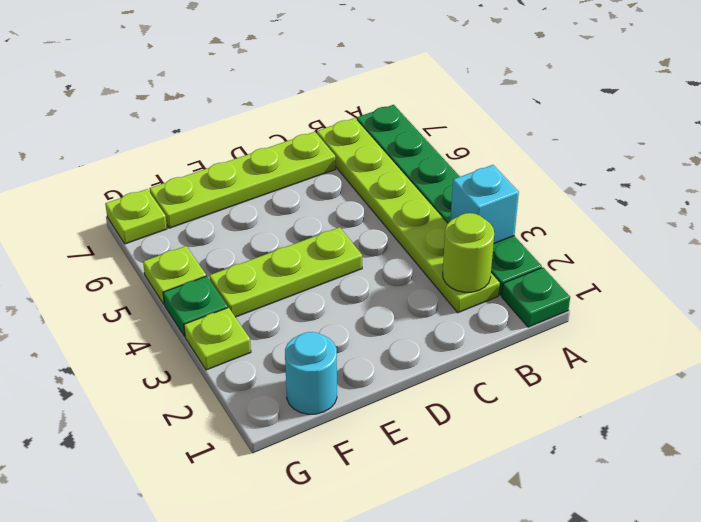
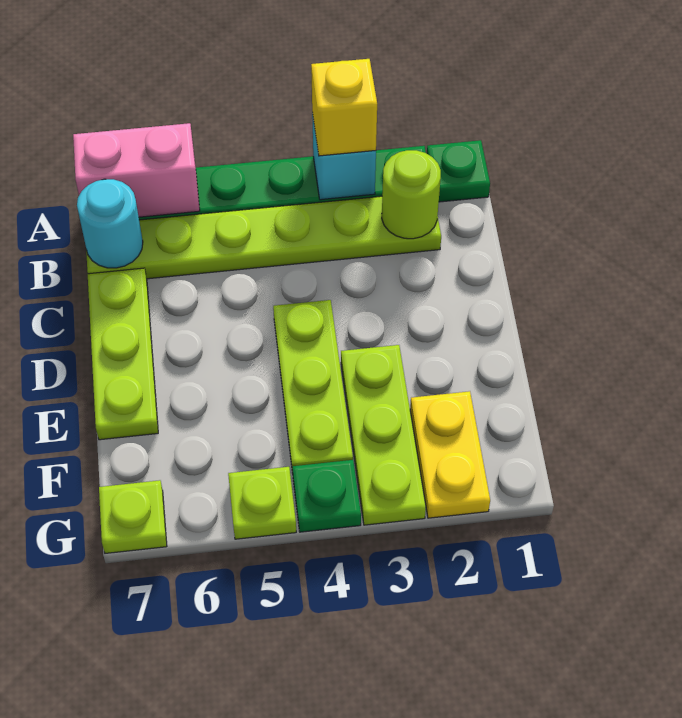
none -> yellow 1x1 brick [311,59,377,156]
none -> pink 1x2 brick [73,123,200,217]
lime 1x4 plate [149,132,336,228] -> lime 1x3 plate [88,268,158,440]
cyan 1x1 round brick [285,332,337,414] -> cyan 1x1 round brick moved to [77,179,143,268]
none -> yellow 1x2 plate [410,391,490,518]
lime 1x1 plate [184,308,251,370] -> lime 1x3 plate [341,345,426,525]

